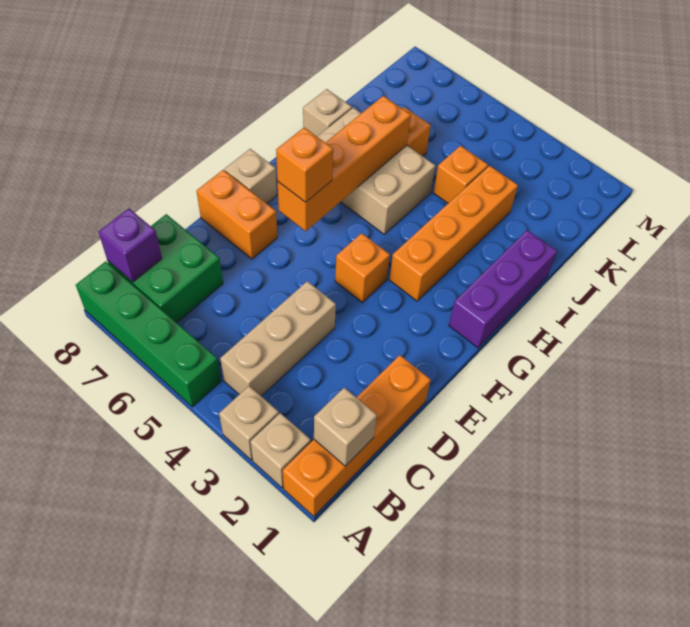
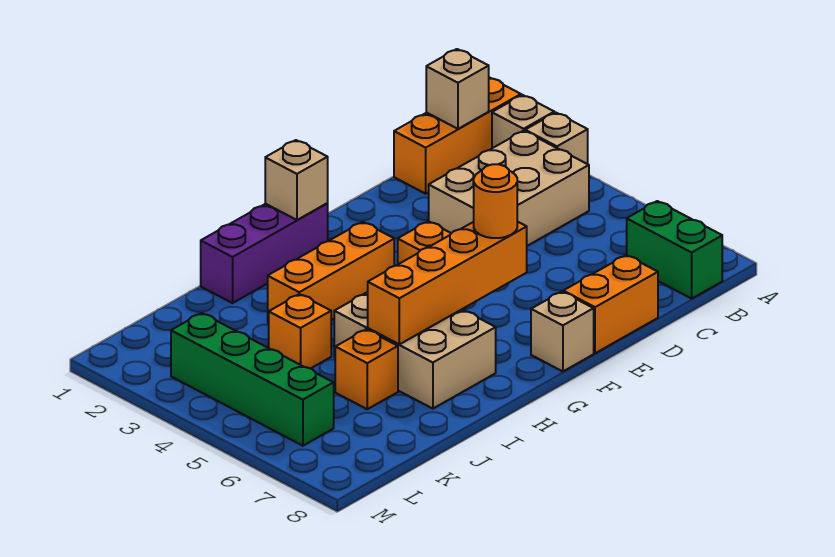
orange 1x4 brick [283,355,431,516] -> orange 1x3 brick [394,77,521,194]
green 1x4 brick [76,261,221,407] -> green 1x4 brick moved to [171,313,334,446]
tan 1x3 brick [220,281,336,396] -> tan 2x3 brick [429,131,589,246]
green 2x2 brick [107,214,223,323] -> green 1x2 brick [627,201,722,299]
purple 1x1 brick [98,209,162,282] -> none
orange 1x2 brick [197,170,277,259] -> orange 1x2 brick turned to [563,255,658,353]
orange 1x1 brick [276,128,333,202] -> orange 1x1 round brick [474,164,517,238]
orange 1x4 brick [389,166,518,301] -> orange 1x3 brick [268,222,394,322]
tan 1x1 brick [303,89,352,136] -> tan 1x1 brick moved to [265,140,328,220]

